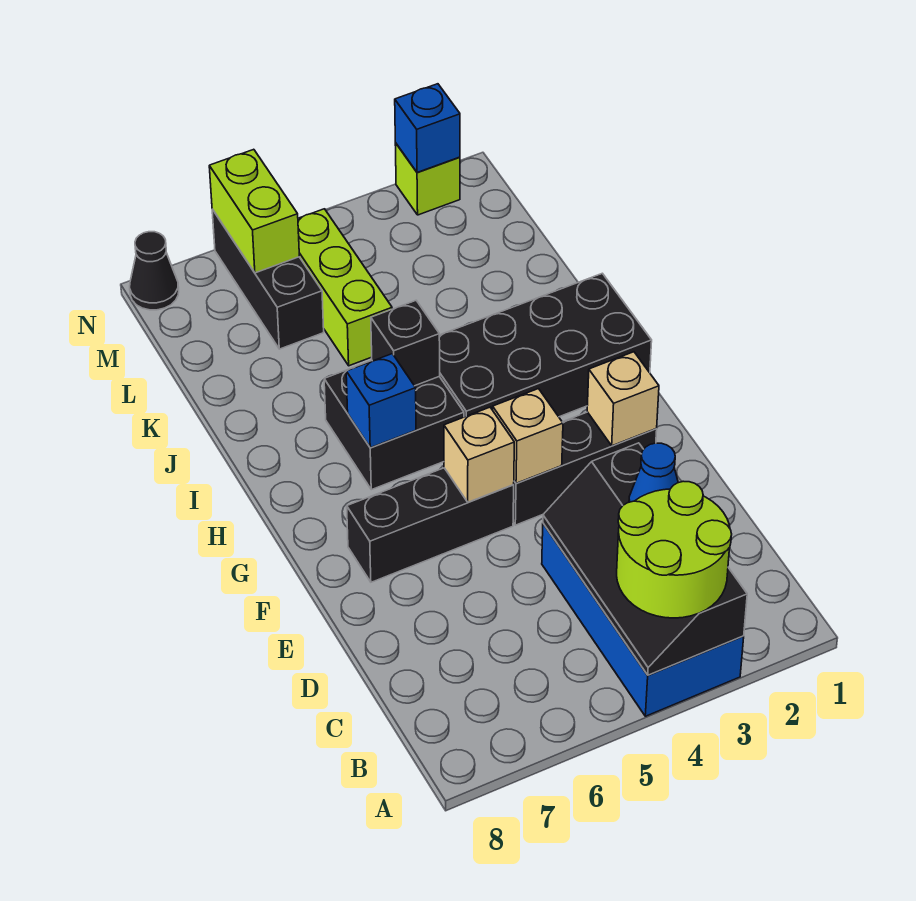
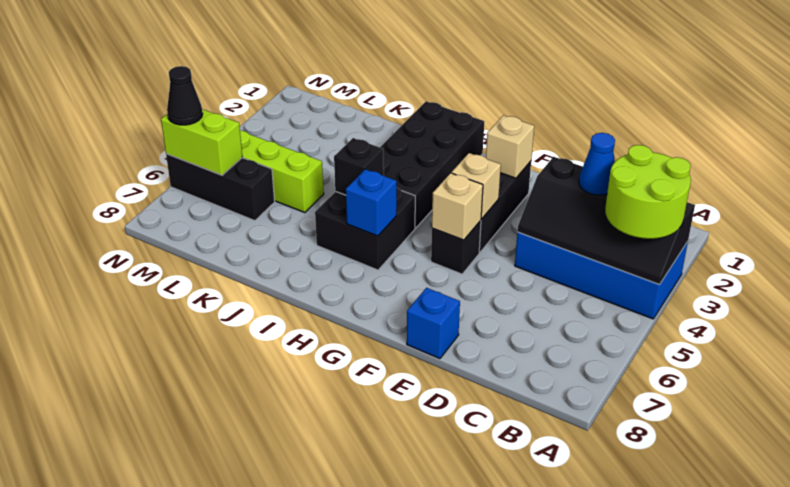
black 1x3 brick [347,468,514,582] -> black 1x1 brick [431,221,481,274]
lime 1x1 brick [395,143,460,215] -> none
blue 1x1 brick [395,84,460,172] -> blue 1x1 brick moved to [407,288,460,359]
black 1x1 cone [130,232,179,310] -> black 1x1 cone moved to [167,66,203,125]

